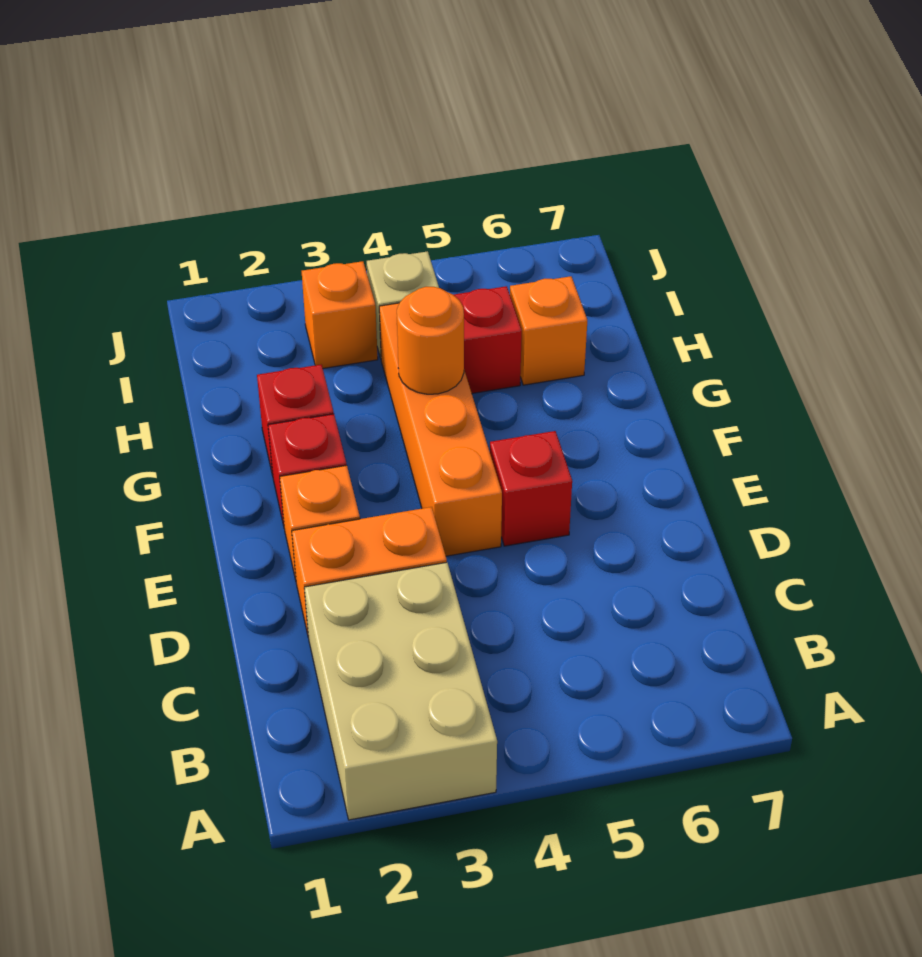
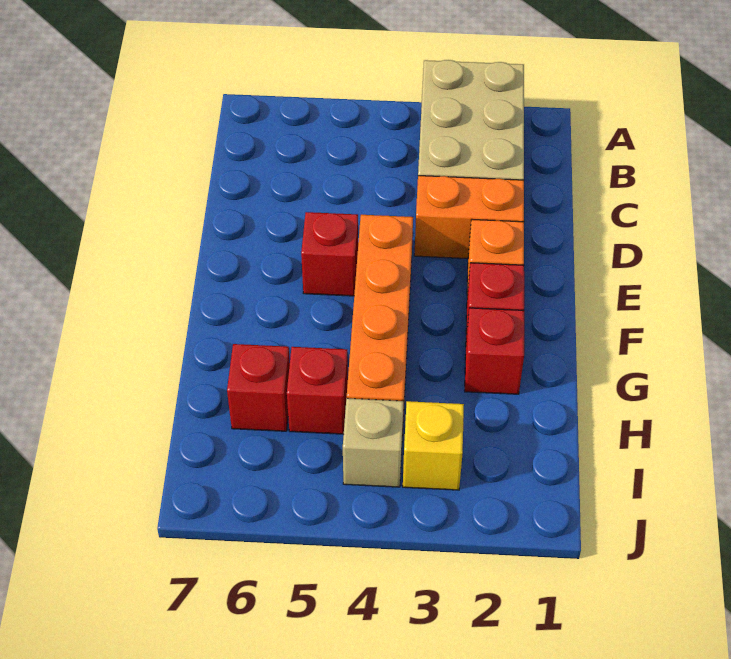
orange 1x1 round brick [397,287,464,394] -> none
orange 1x1 brick [510,276,587,385] -> red 1x1 brick [227,344,290,431]
orange 1x1 brick [302,261,378,368] -> yellow 1x1 brick [403,401,464,490]

